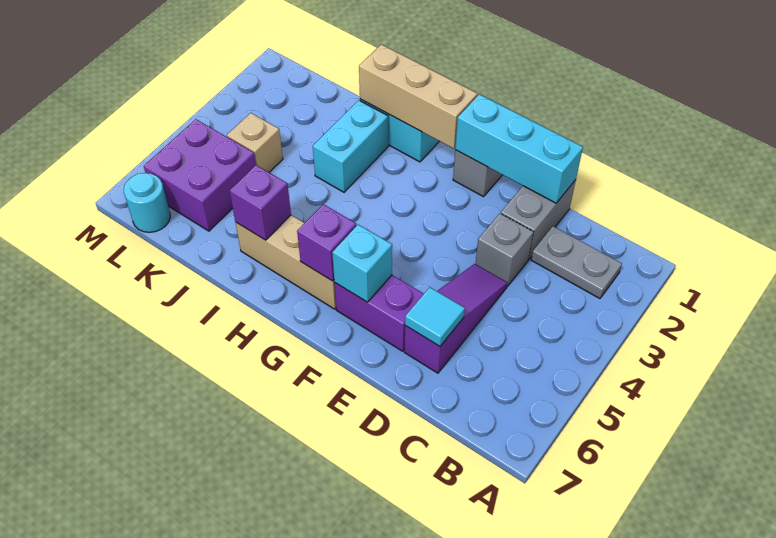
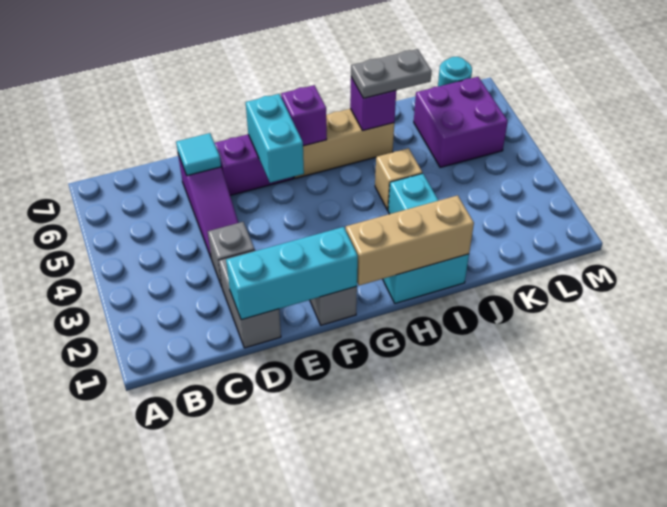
grey 1x2 plate [531,226,622,299] -> grey 1x2 plate moved to [351,49,432,98]
cyan 1x1 brick [332,225,392,302] -> cyan 1x2 brick [246,94,304,183]
tan 1x1 brick [227,113,283,172] -> tan 1x1 brick moved to [375,148,422,210]

